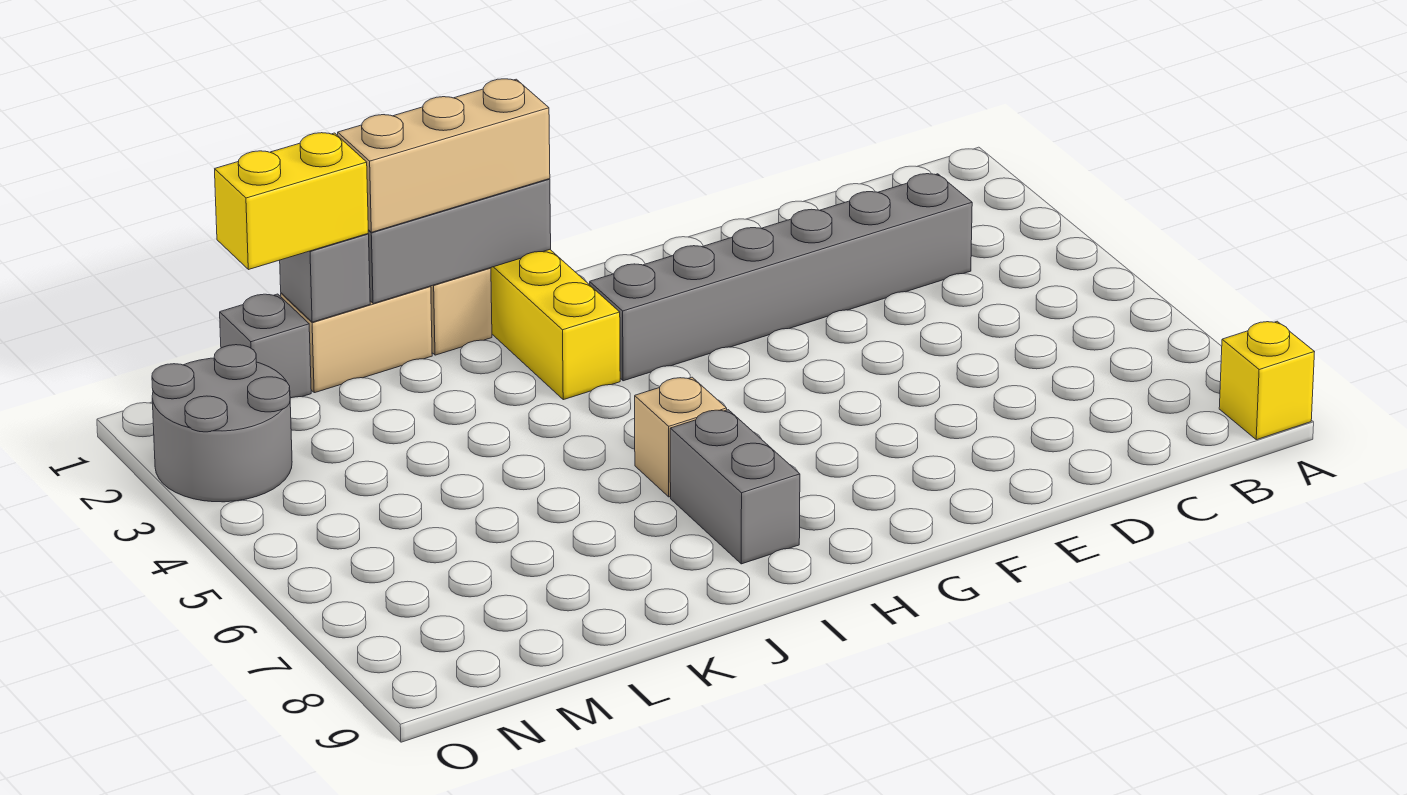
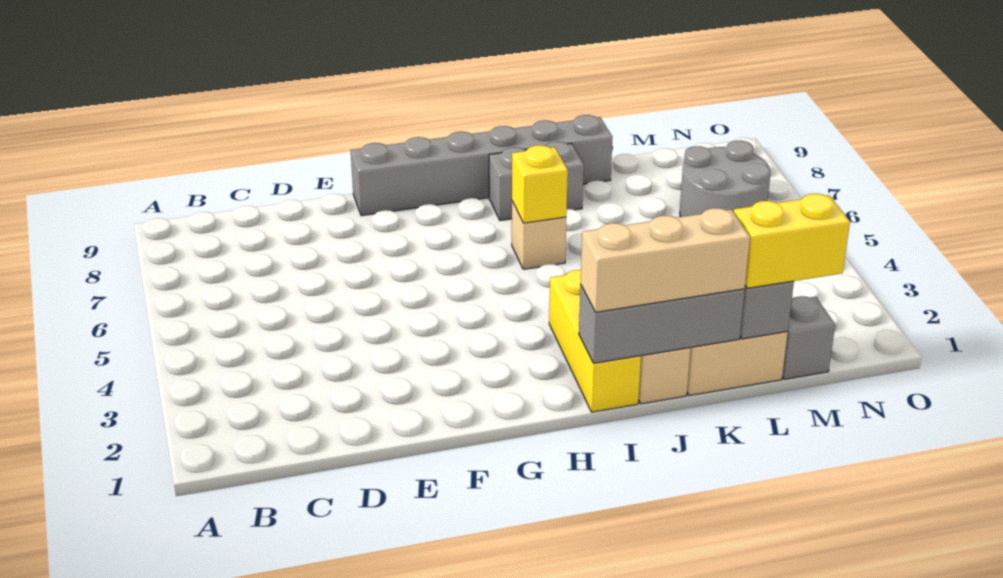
yellow 1x1 brick [1219,321,1314,440] -> yellow 1x1 brick moved to [512,145,568,223]
grey 1x6 brick [590,174,972,381] -> grey 1x6 brick moved to [351,115,612,216]
grey 1x2 brick [670,410,800,564] -> grey 1x2 brick turned to [489,142,584,221]
grey 2x2 round brick [152,345,292,502] -> grey 2x2 round brick moved to [680,141,770,217]

